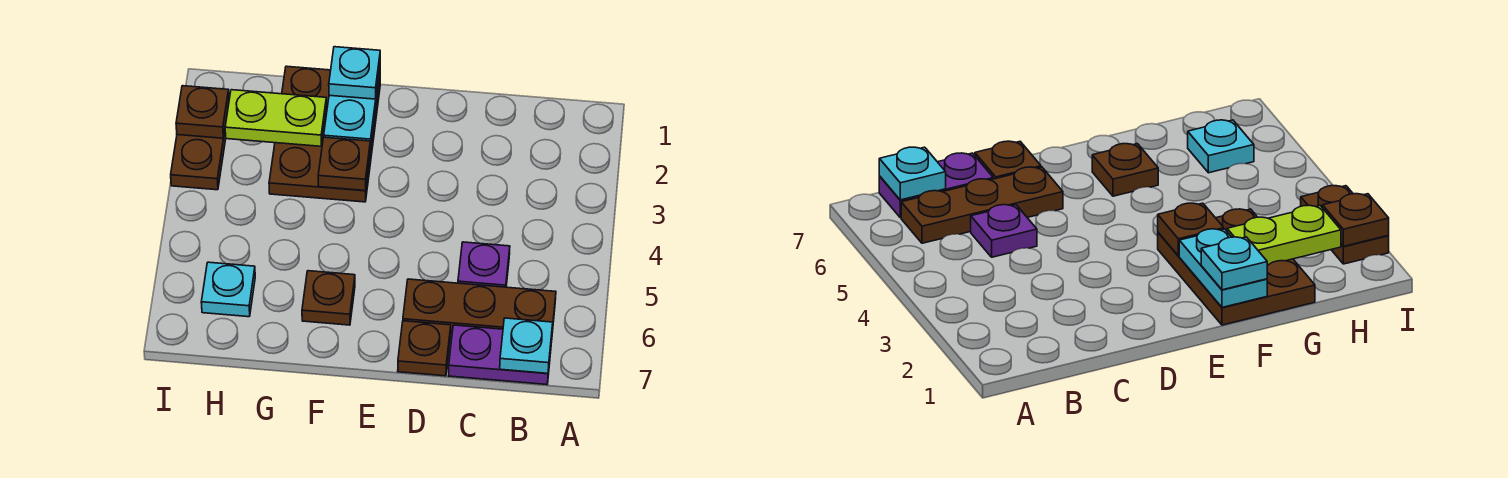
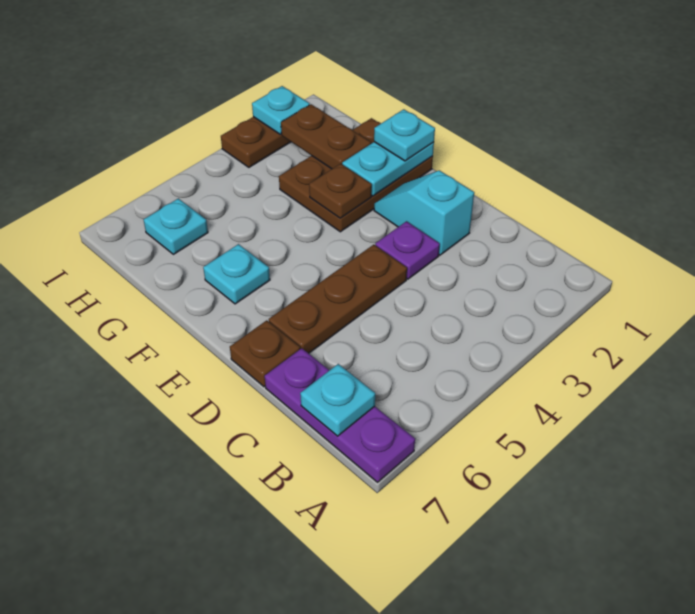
brown 1x3 plate [403,279,556,334] -> brown 1x3 plate turned to [269,245,407,353]
purple 1x2 plate [449,325,552,385] -> purple 1x3 plate [265,348,415,482]
purple 1x1 plate [458,242,510,287] -> purple 1x1 plate moved to [375,221,440,279]
none -> cyan 1x2 slope [374,170,474,255]
brown 1x1 plate [302,271,355,325] -> cyan 1x1 plate [203,244,270,304]
lime 1x2 plate [225,90,327,146] -> brown 1x2 plate [281,104,371,169]
brown 1x1 plate [176,86,229,138] -> cyan 1x1 plate [252,86,310,134]

